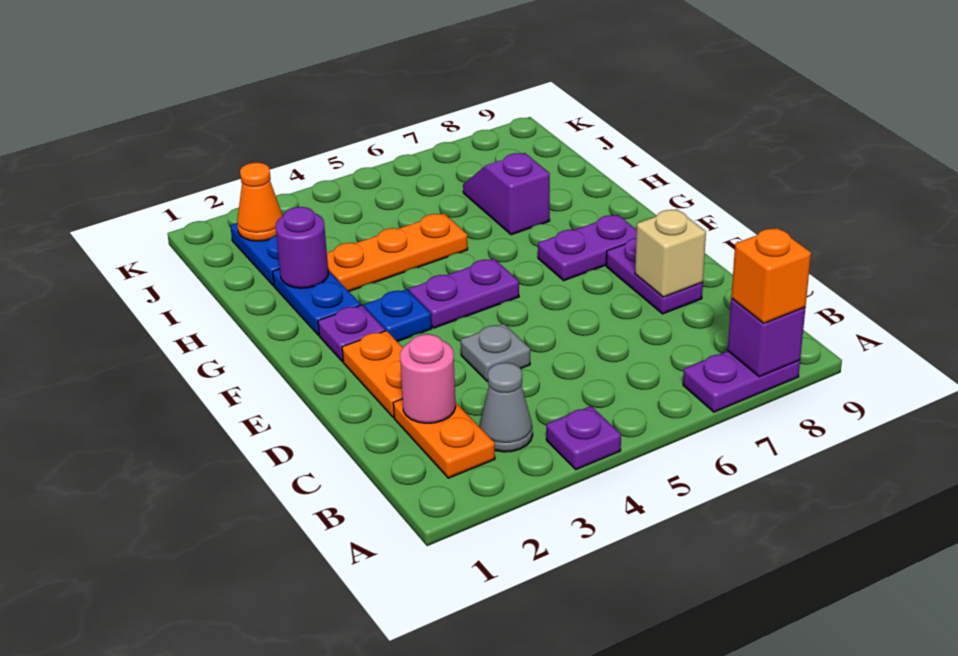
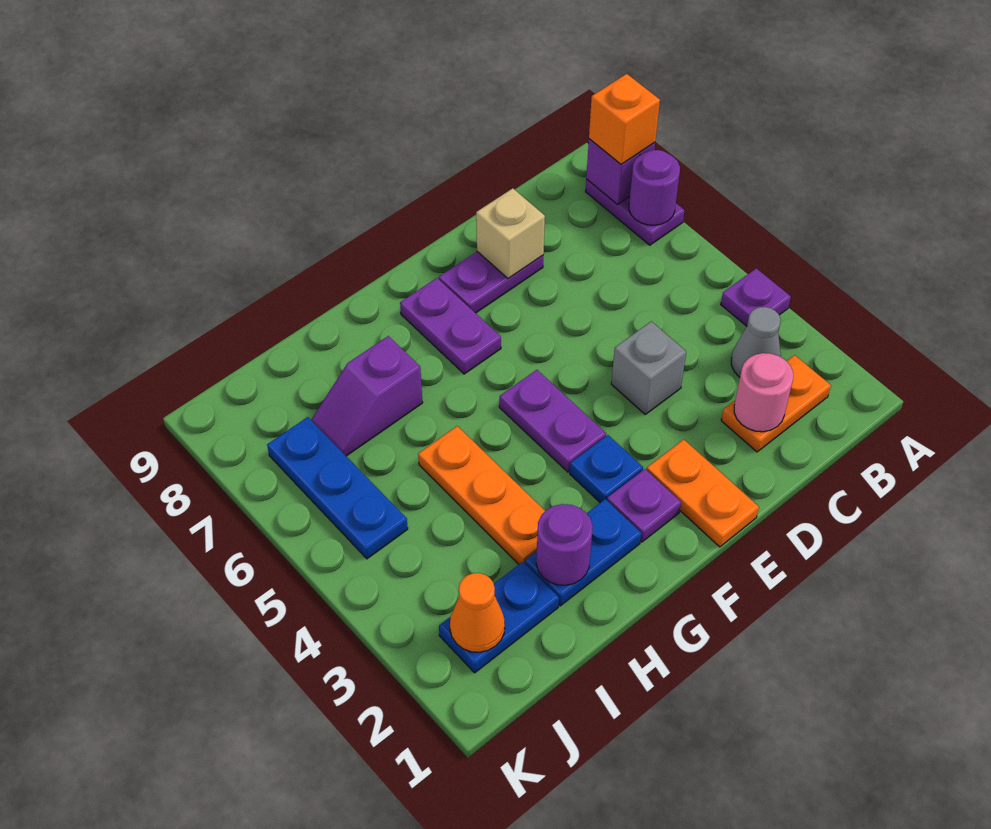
none -> purple 1x1 round brick [629,150,680,225]
orange 1x2 plate [342,331,403,418] -> orange 1x2 plate turned to [647,439,759,547]
grey 1x1 plate [461,323,530,381] -> grey 1x1 brick [611,321,686,414]
none -> blue 1x3 plate [267,417,408,559]

